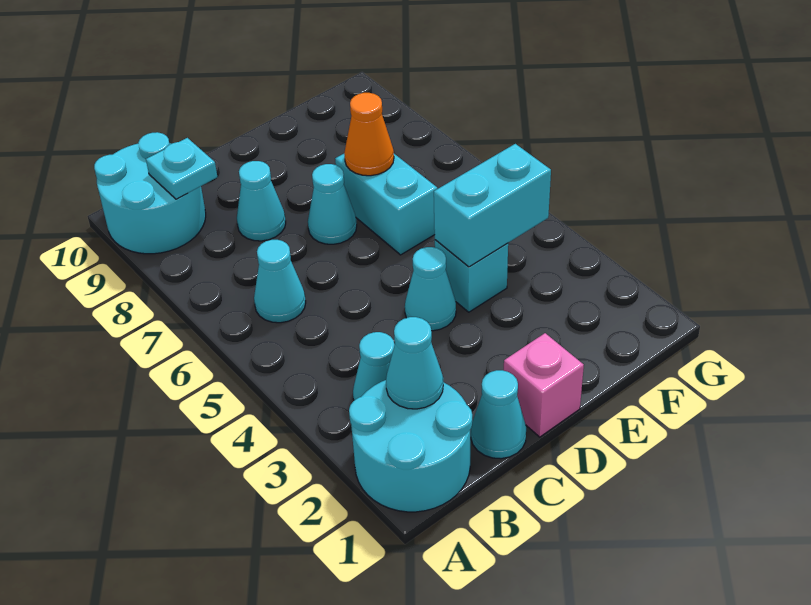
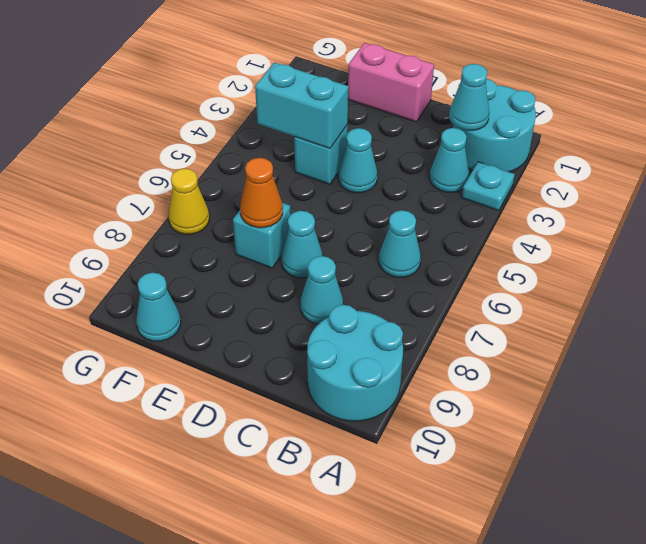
cyan 1x1 plate [146,138,217,199] -> cyan 1x1 plate moved to [462,162,515,211]
cyan 1x1 cone [471,370,526,459] -> cyan 1x1 cone moved to [136,273,181,341]
pink 1x1 brick [504,333,584,437] -> pink 1x2 brick [348,43,434,122]
cyan 1x2 brick [335,154,437,255] -> cyan 1x1 brick [233,203,291,268]
none -> yellow 1x1 cone [168,169,209,234]

